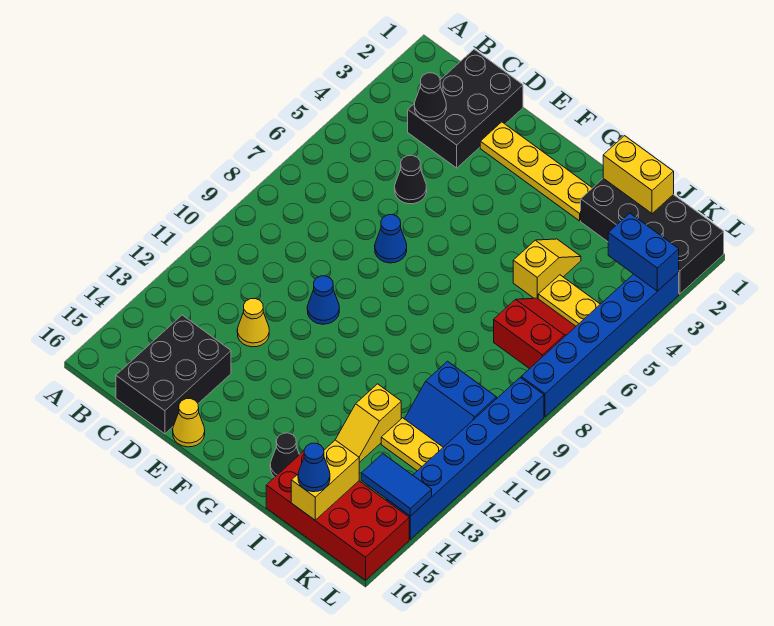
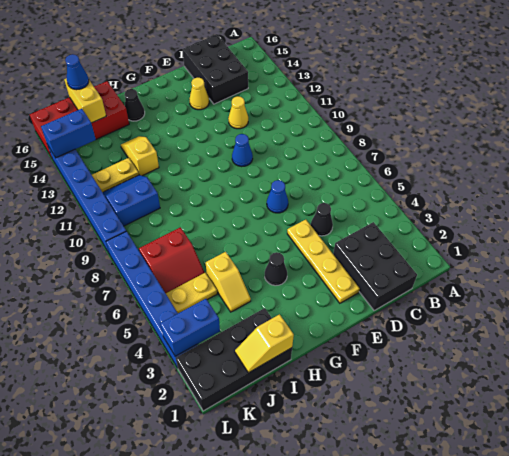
black 1x1 cone [414,73,446,121] -> black 1x1 cone moved to [265,252,287,286]
yellow 1x4 plate [480,122,592,221] -> yellow 1x4 plate turned to [287,220,360,303]
yellow 1x1 cone [173,399,205,447] -> yellow 1x1 cone moved to [189,78,209,110]
yellow 1x2 brick [603,136,674,214] -> yellow 1x2 slope [235,314,294,373]
blue 1x2 tile [361,454,432,516] -> blue 1x2 brick [41,109,96,158]

